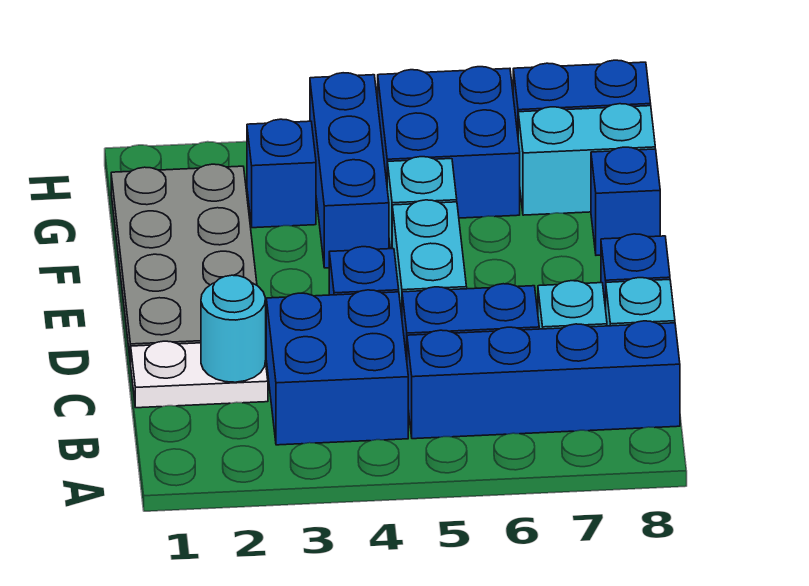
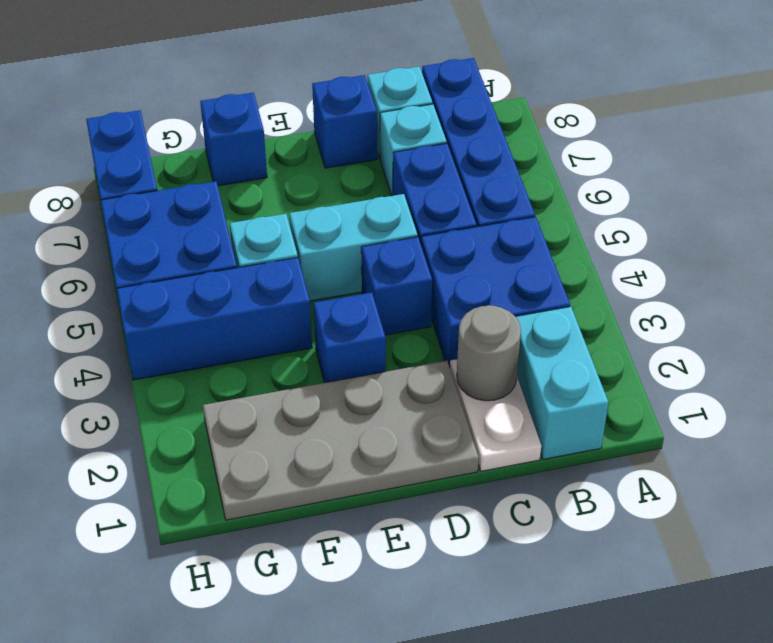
cyan 1x1 round brick [201,275,266,382] -> grey 1x1 round brick [457,305,521,401]
blue 1x1 brick [247,119,316,228] -> blue 1x1 brick moved to [314,292,386,383]
cyan 1x2 brick [518,104,655,215] -> cyan 1x2 brick moved to [515,307,608,459]

